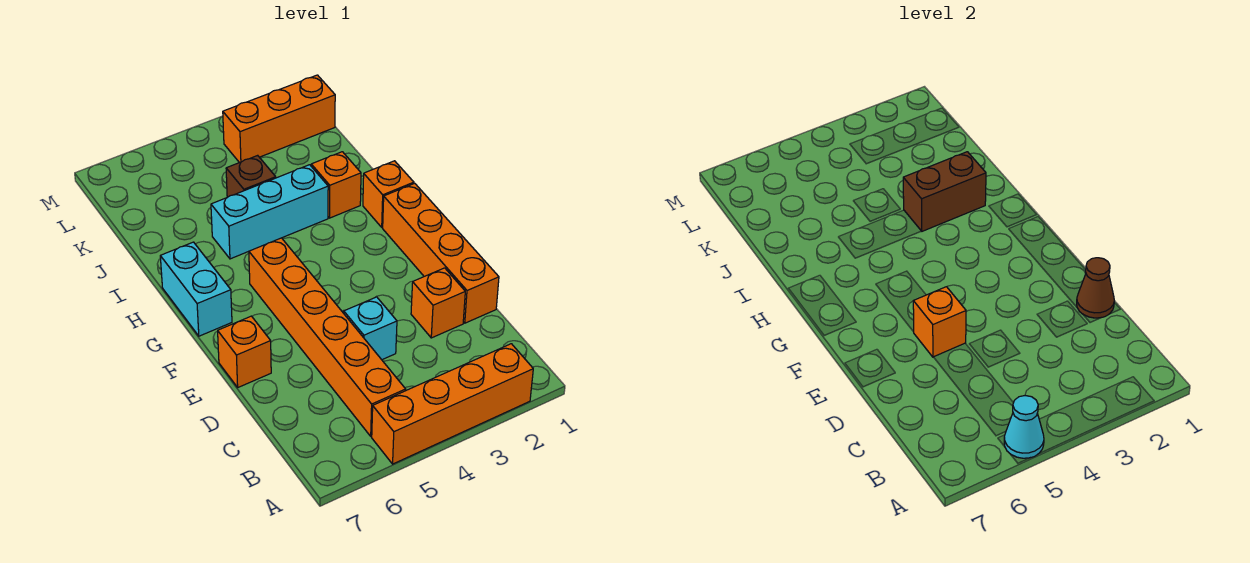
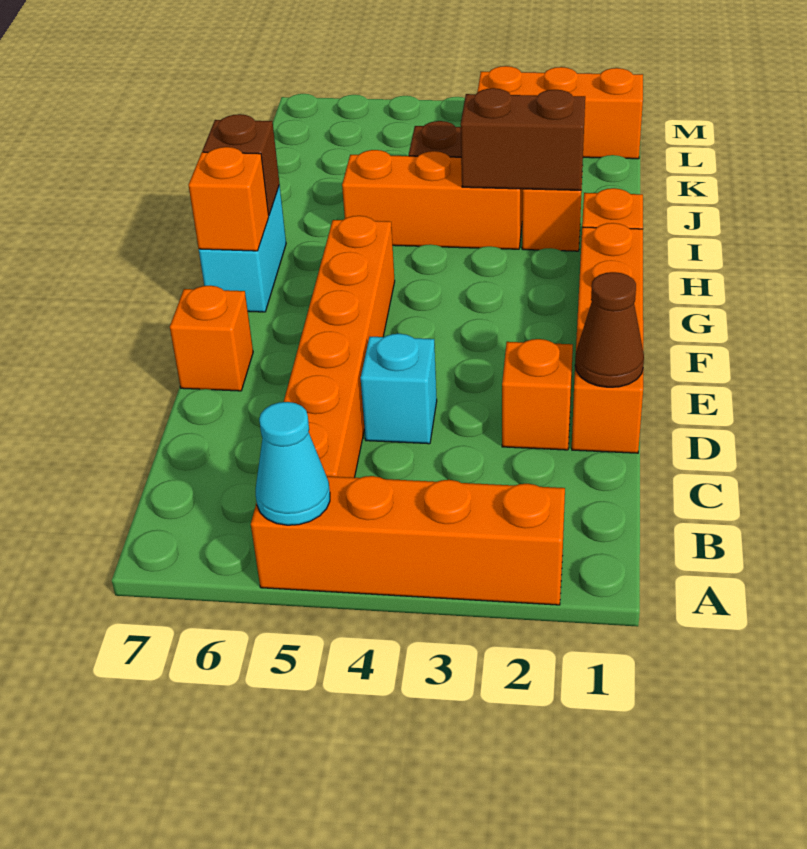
orange 1x1 brick [913,287,966,357] -> orange 1x1 brick moved to [189,147,269,251]
none -> brown 1x1 brick [203,114,279,216]
cyan 1x3 brick [211,165,328,259] -> orange 1x3 brick [342,150,523,249]

